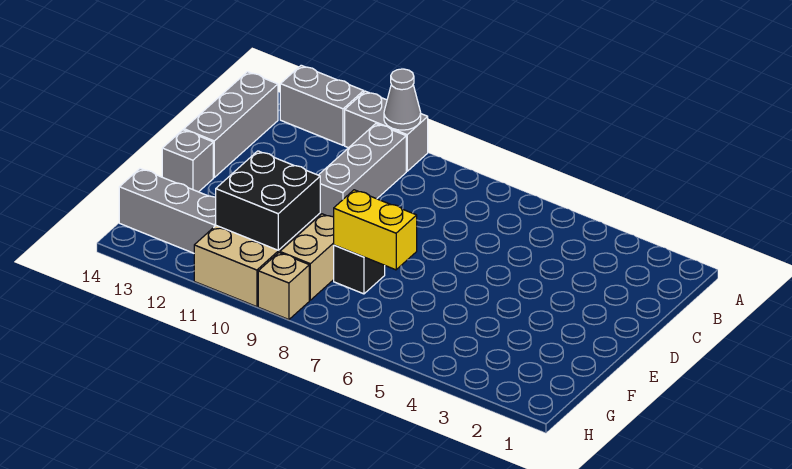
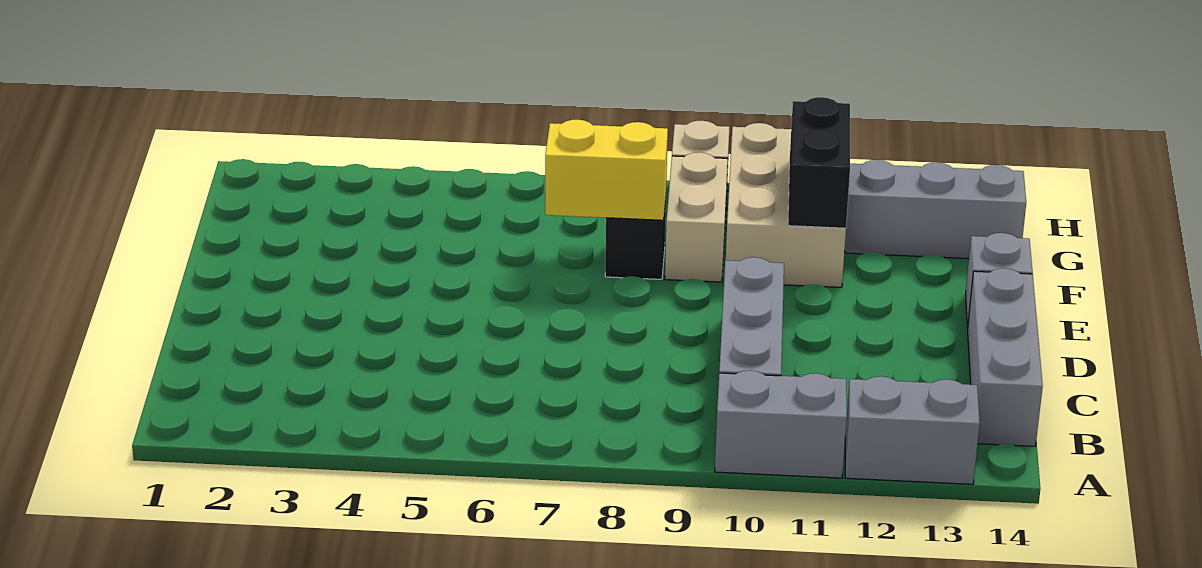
grey 1x1 cone [384,69,421,130] -> none
black 2x2 brick [216,151,320,250] -> black 1x2 brick [788,97,850,228]

